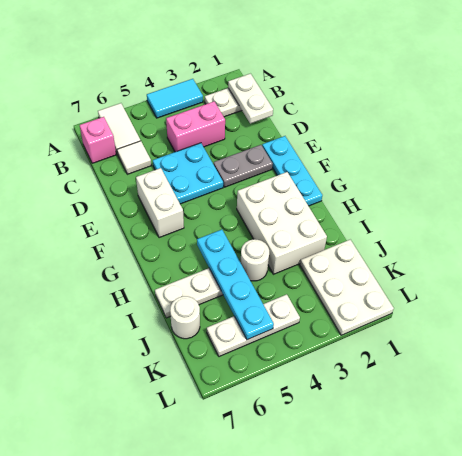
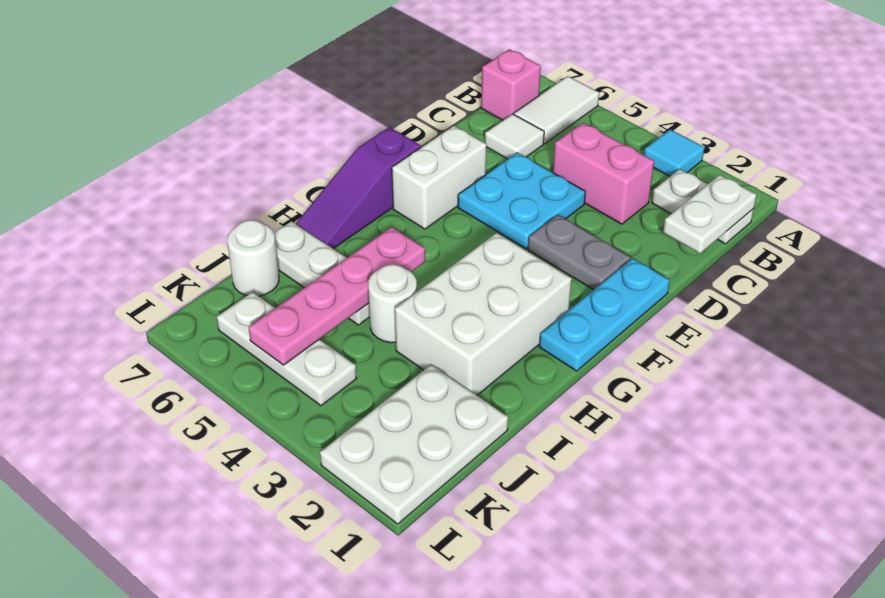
cyan 1x2 tile [147,79,203,118] -> cyan 1x1 tile [644,129,704,176]
none -> purple 1x3 slope [296,127,421,249]
cyan 1x4 plate [197,230,274,340] -> pink 1x4 plate [249,227,425,365]

